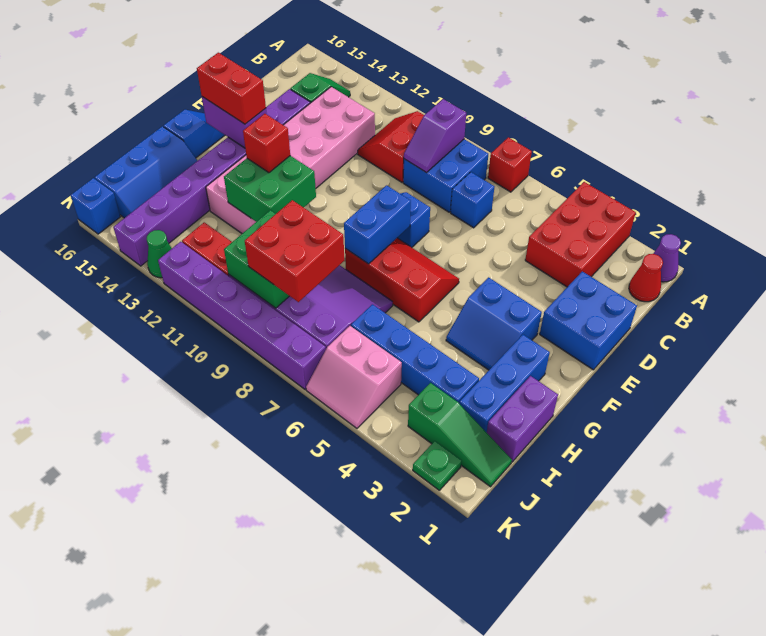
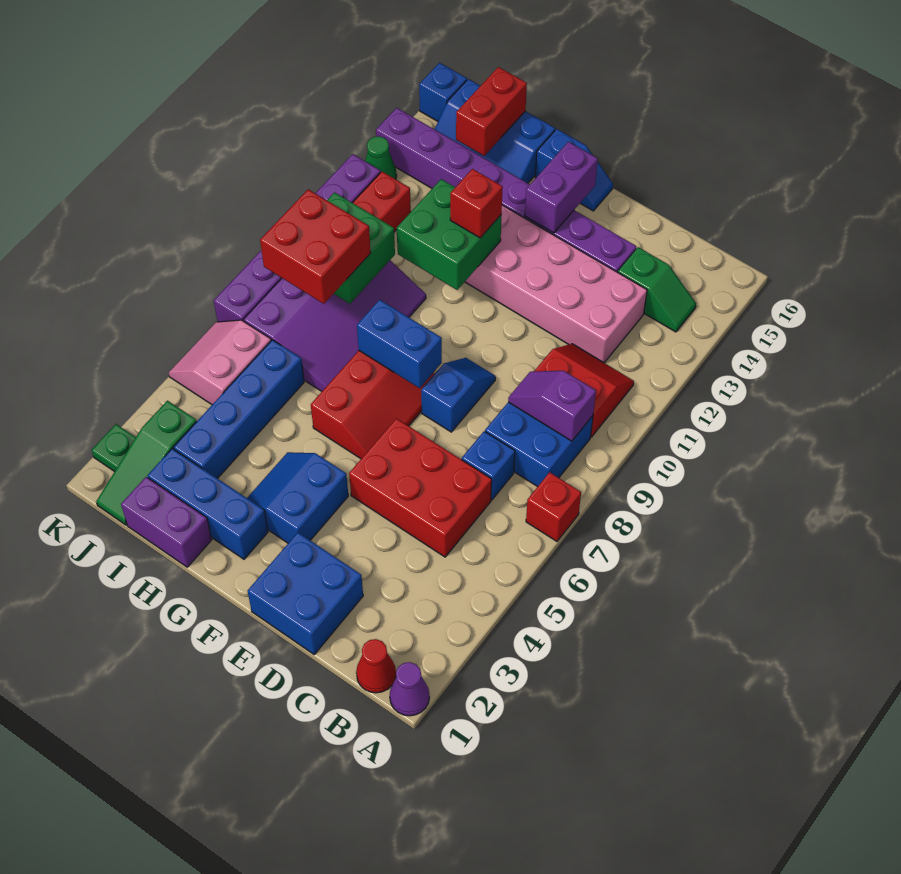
red 2x3 brick [525,182,636,287] -> red 2x3 brick moved to [349,419,492,557]
red 1x2 brick [197,53,266,124] -> red 1x2 brick moved to [456,67,527,156]

